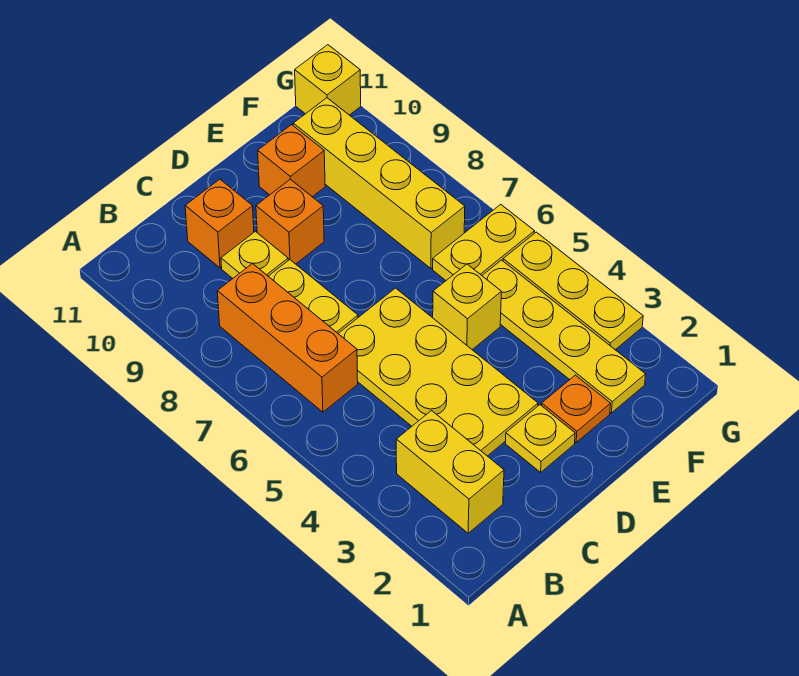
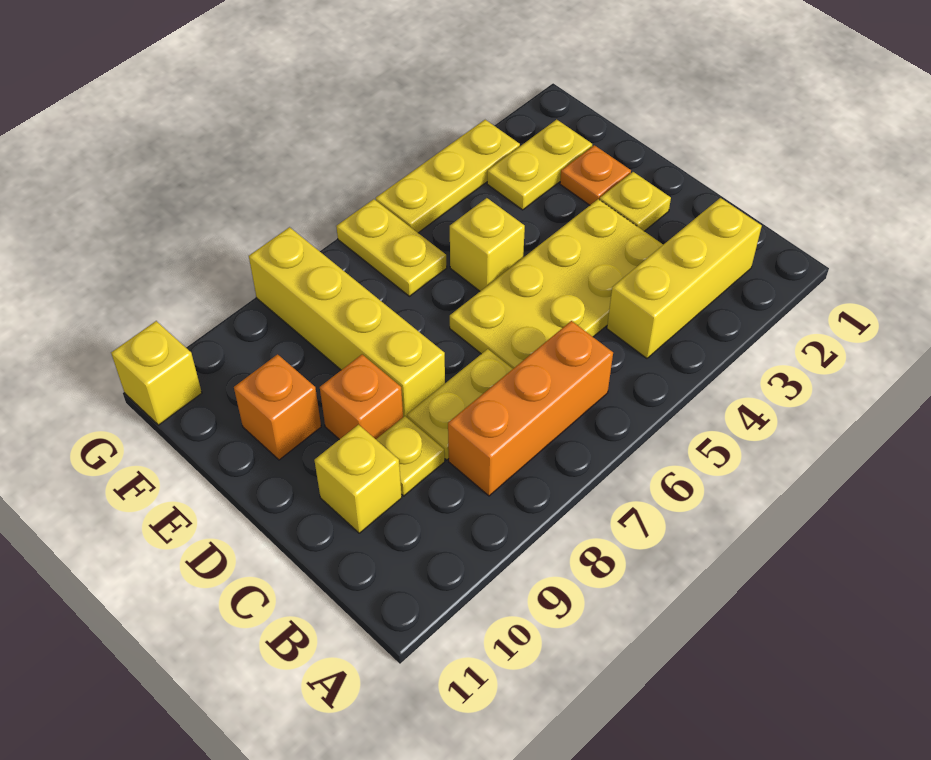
yellow 1x2 brick [396,411,504,533] -> yellow 1x3 brick [607,198,762,358]
orange 1x1 brick [185,179,254,268] -> yellow 1x1 brick [314,425,402,533]
yellow 1x4 plate [482,260,646,413] -> yellow 1x2 plate [487,120,592,210]
yellow 1x4 brick [293,98,465,268] -> yellow 1x4 brick turned to [249,227,445,417]

